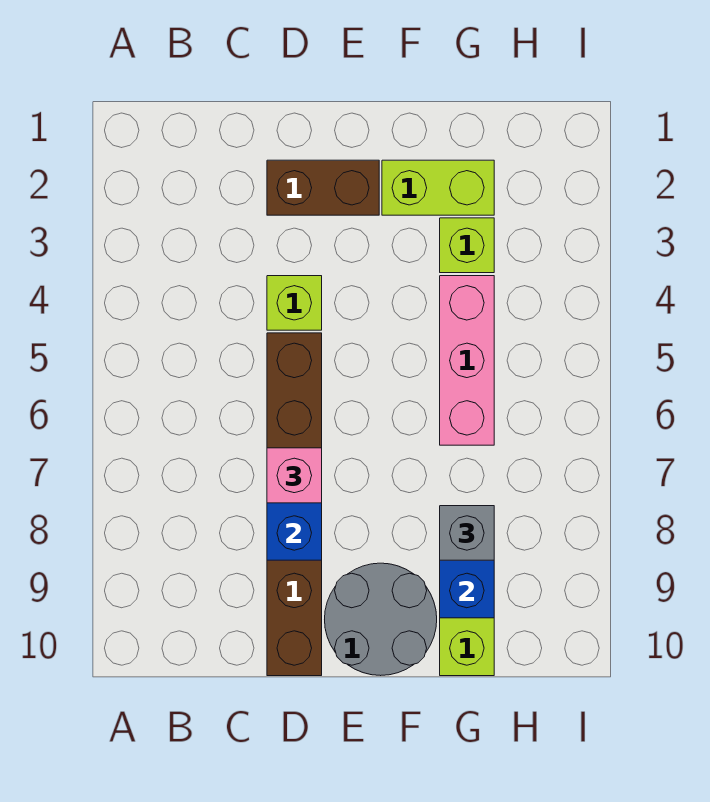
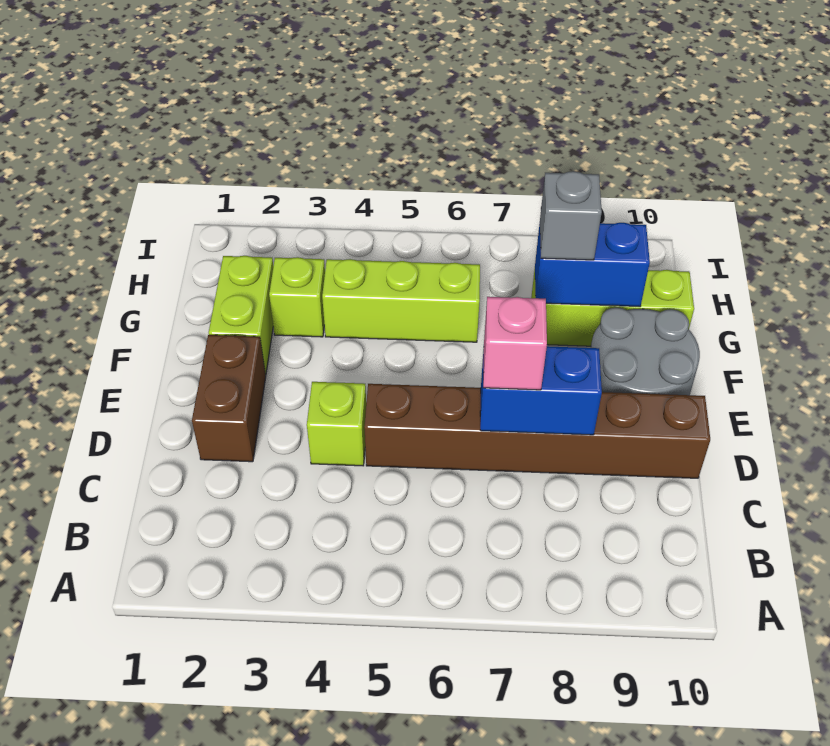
pink 1x3 brick [440,276,494,445] -> lime 1x3 brick [322,259,480,342]

